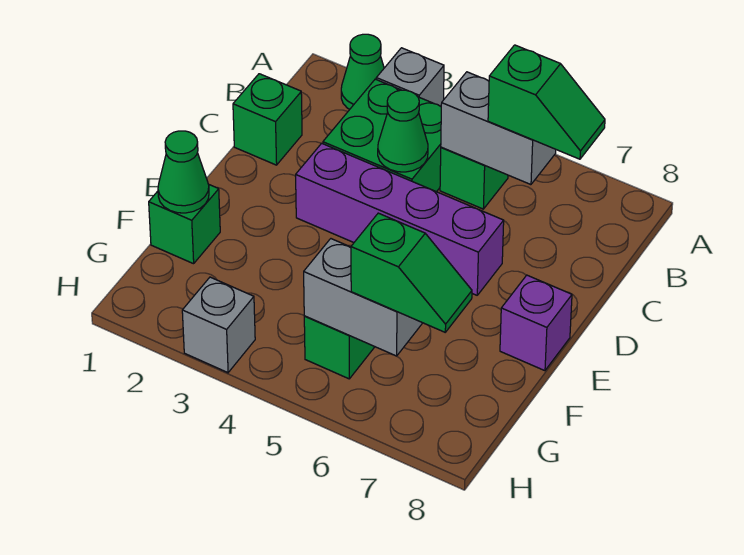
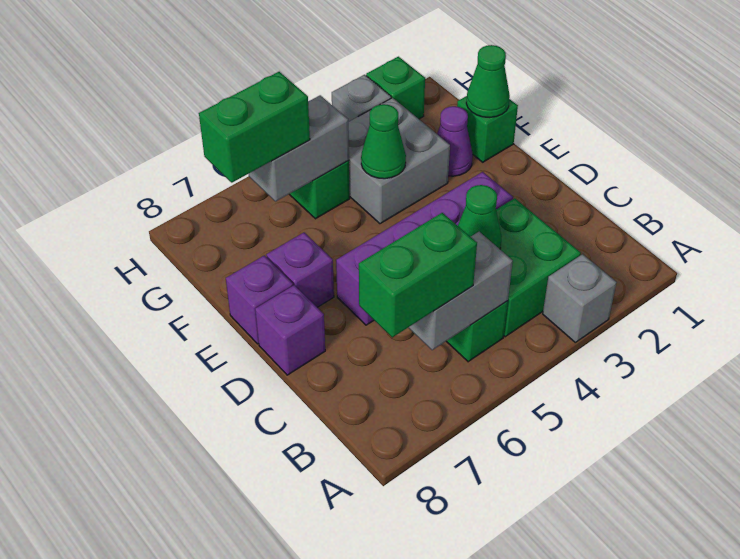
green 1x1 cone [341,34,384,109] -> green 1x1 cone moved to [361,104,406,179]
green 1x2 slope [488,45,605,159] -> green 1x2 brick [359,213,477,337]
green 1x1 brick [233,74,302,165] -> green 1x1 brick moved to [366,57,425,119]
none -> purple 1x1 brick [255,285,325,375]
none -> purple 1x1 brick [266,233,334,307]
none -> purple 1x1 cone [437,106,473,176]
none -> grey 2x2 brick [348,98,450,224]
green 1x2 slope [351,213,472,332] -> green 1x2 brick [199,72,310,182]

